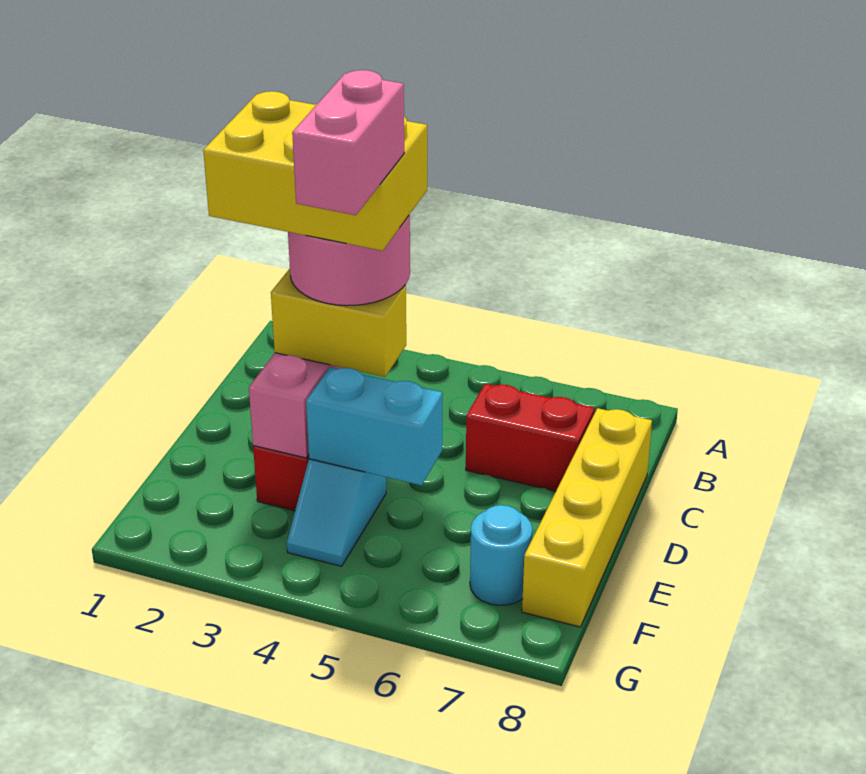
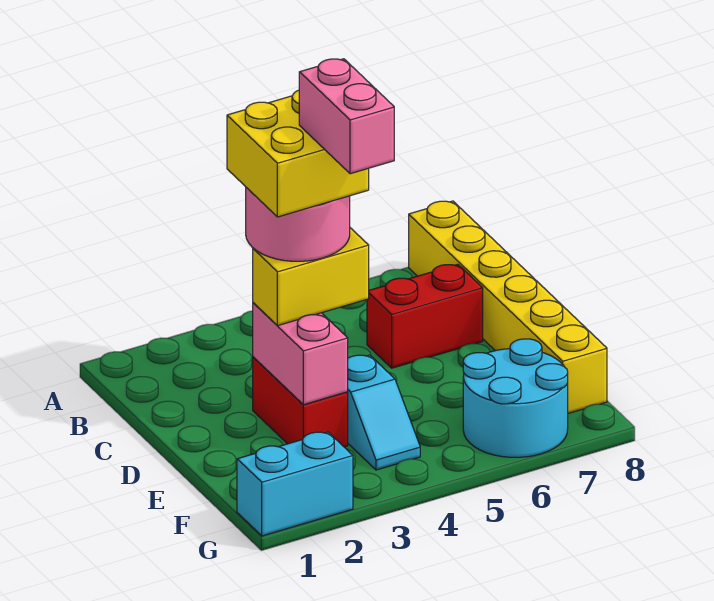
yellow 2x3 brick [203,91,427,251] -> yellow 2x2 brick [227,90,369,217]
yellow 1x4 brick [522,408,652,627] -> yellow 1x6 brick [409,201,607,413]
cyan 1x2 brick [306,367,442,485] -> cyan 1x2 brick moved to [237,432,353,536]
cyan 1x1 round brick [470,505,532,605] -> cyan 2x2 round brick [463,339,568,457]

